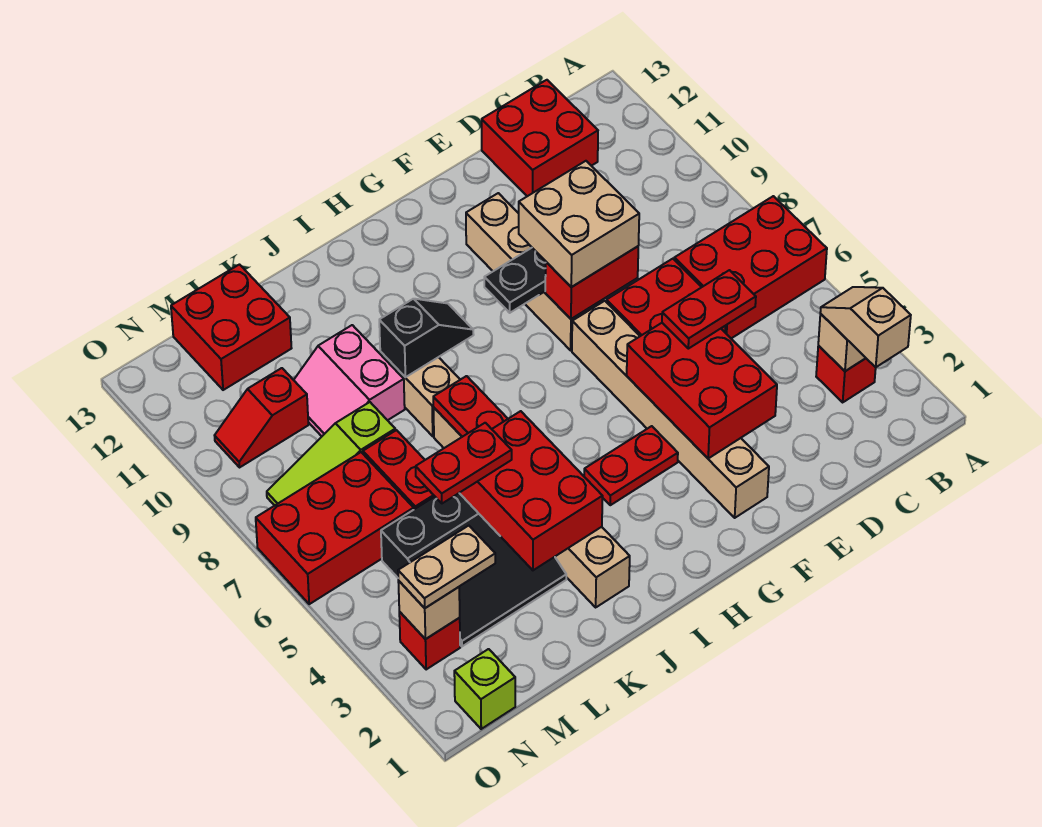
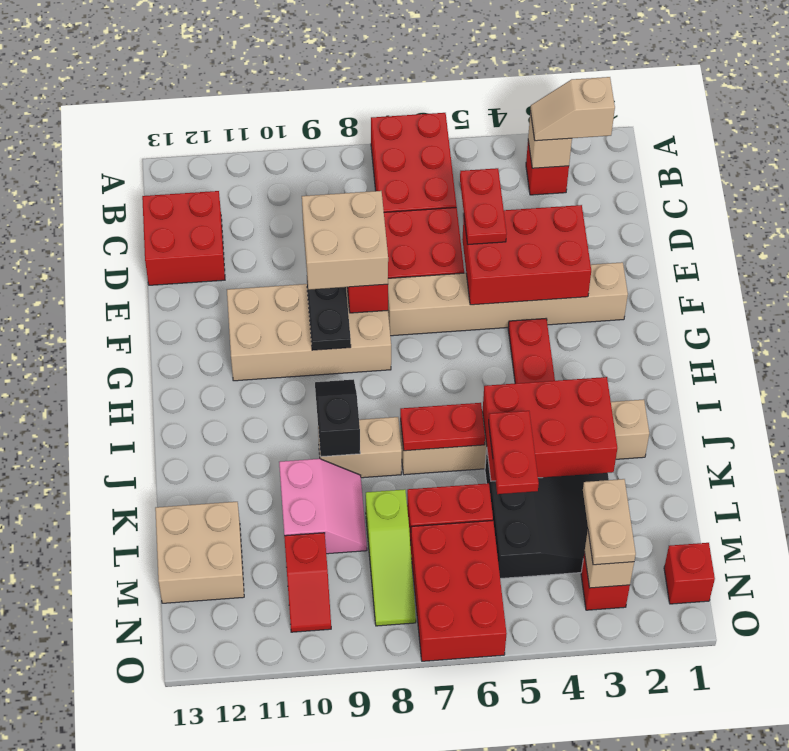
tan 1x4 brick [466,193,604,350] -> tan 2x4 brick [227,284,391,381]
pink 2x2 slope [294,325,405,436] -> pink 2x2 slope turned to [279,459,367,554]
red 2x2 brick [171,265,292,390] -> tan 2x2 brick [155,502,244,603]
lime 1x1 brick [454,649,515,729] -> red 1x1 brick [664,543,715,604]

